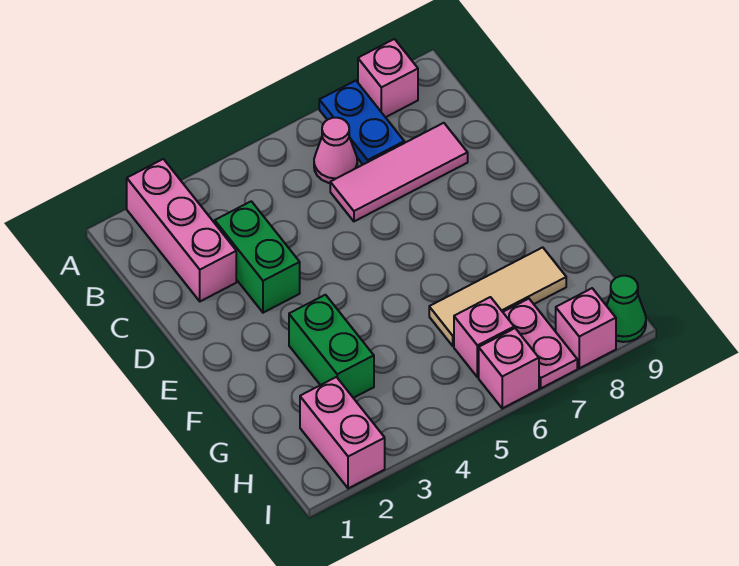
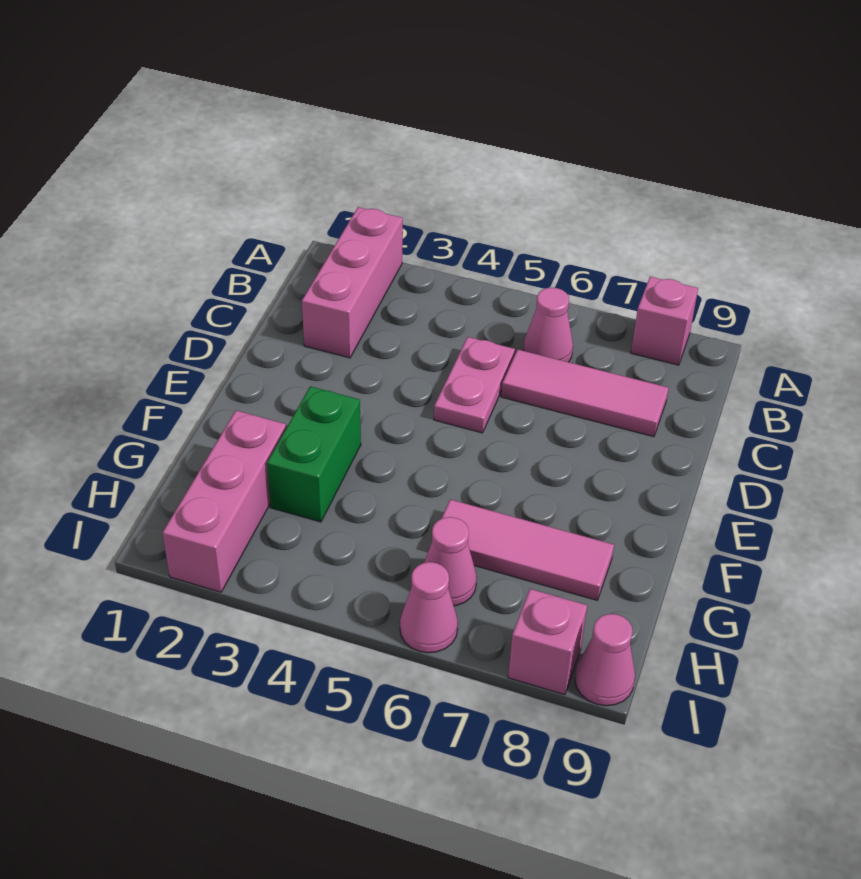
blue 1x2 plate [319,81,404,164] -> none
green 1x2 brick [215,201,300,313] -> none
tan 1x3 tile [429,247,566,346] -> pink 1x3 tile [441,499,614,600]
pink 1x2 brick [300,377,385,488] -> pink 1x3 brick [163,411,286,592]
pink 1x1 brick [454,297,514,377] -> pink 1x1 cone [424,517,477,606]
pink 1x2 plate [503,299,577,388] -> pink 1x2 plate moved to [434,337,515,433]
pink 1x1 brick [479,328,539,408] -> pink 1x1 cone [400,562,458,653]
green 1x1 cone [606,276,646,342] -> pink 1x1 cone [575,614,635,706]

